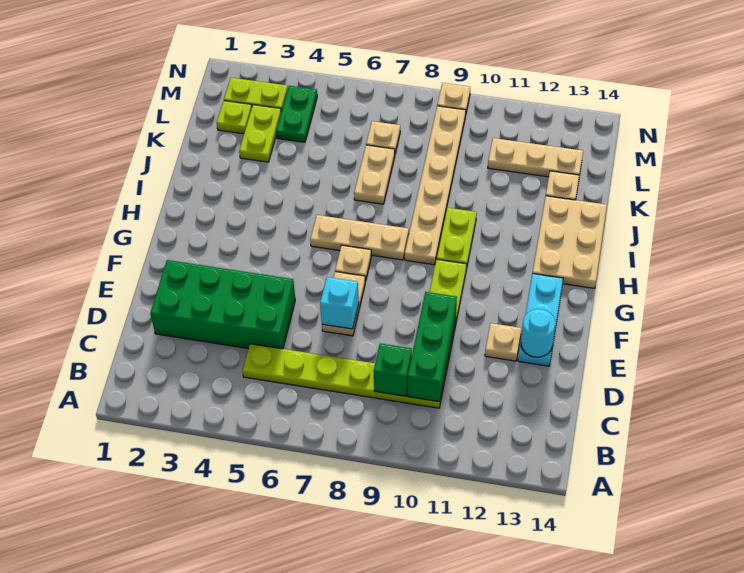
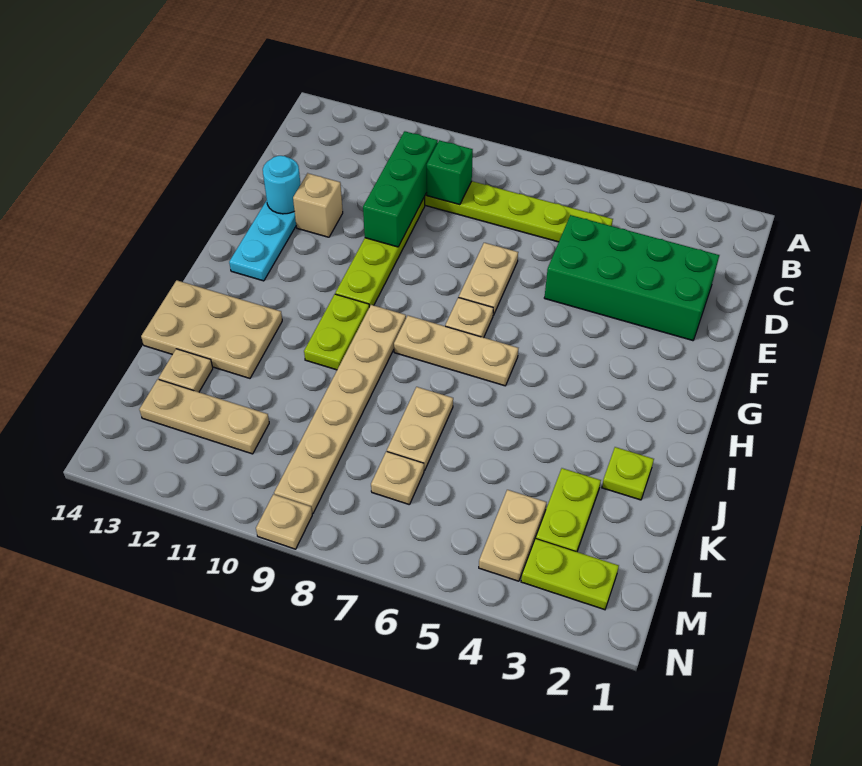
cyan 1x1 brick [320,277,359,329] -> none
tan 1x1 plate [485,323,521,361] -> tan 1x1 brick [293,173,343,237]
tan 2x3 plate [533,196,607,288] -> tan 2x3 plate turned to [141,280,282,378]
lime 1x1 plate [217,101,252,134] -> lime 1x1 plate moved to [602,447,654,500]
green 1x2 plate [276,86,317,142] -> tan 1x2 plate [479,490,547,581]

